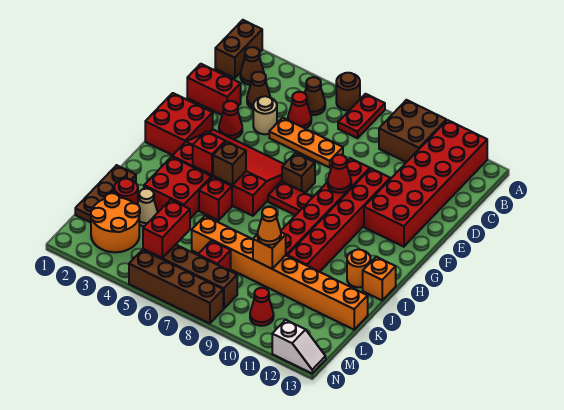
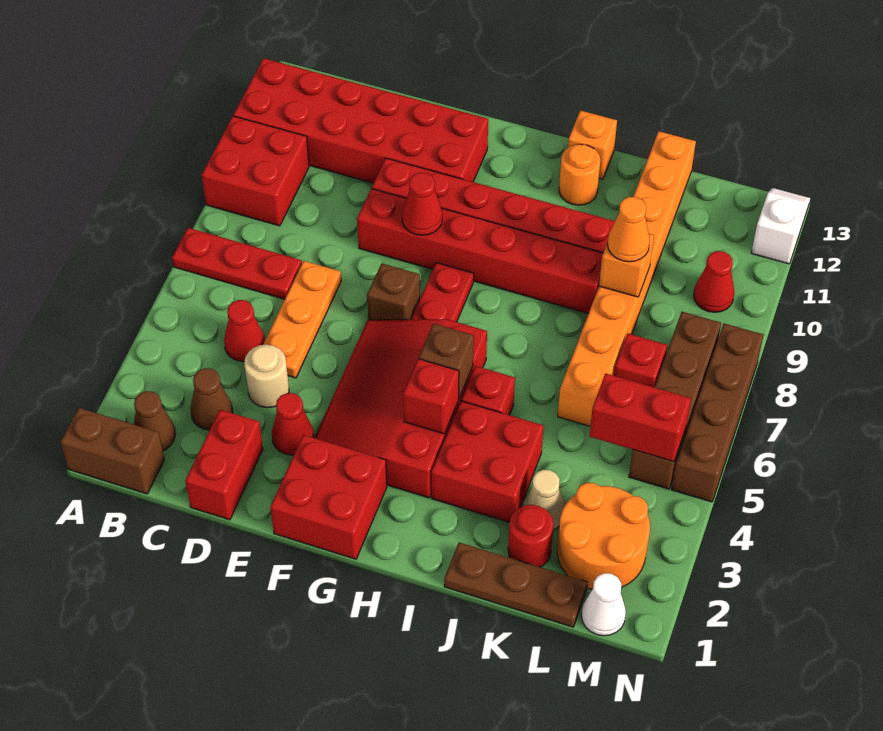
brown 1x1 round brick [336,73,360,111] -> none
red 1x2 plate [338,94,385,138] -> red 1x3 plate [172,228,302,299]
brown 2x2 brick [379,100,446,162] -> red 2x2 brick [202,116,309,226]
brown 1x1 cone [305,77,325,115] -> none
none -> white 1x1 cone [581,573,626,636]

